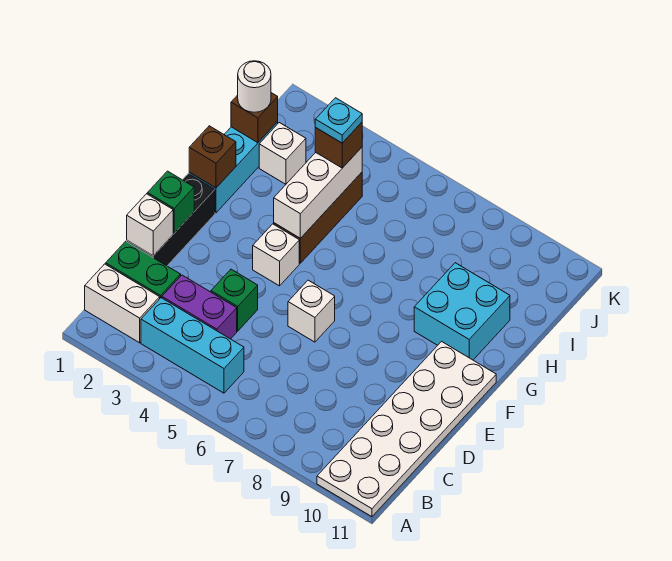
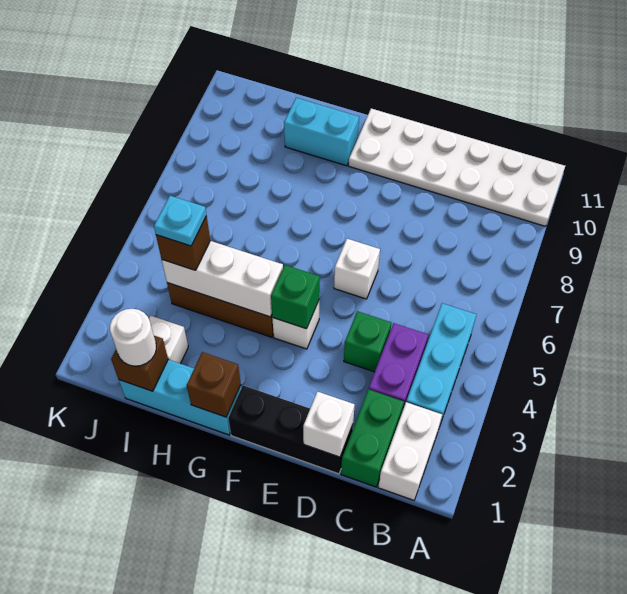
green 1x1 brick [147,171,194,233] -> green 1x1 brick moved to [271,265,320,329]
cyan 2x2 brick [414,263,510,360] -> cyan 1x2 brick [284,98,359,166]

